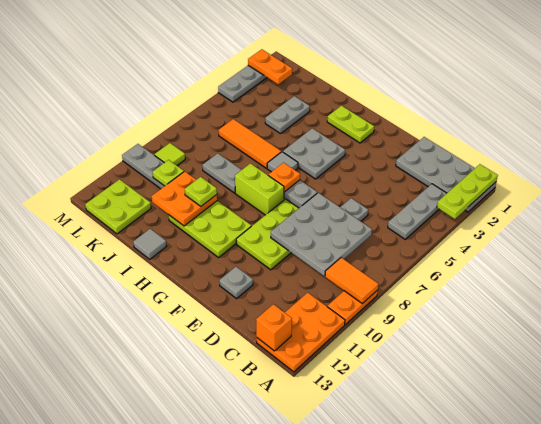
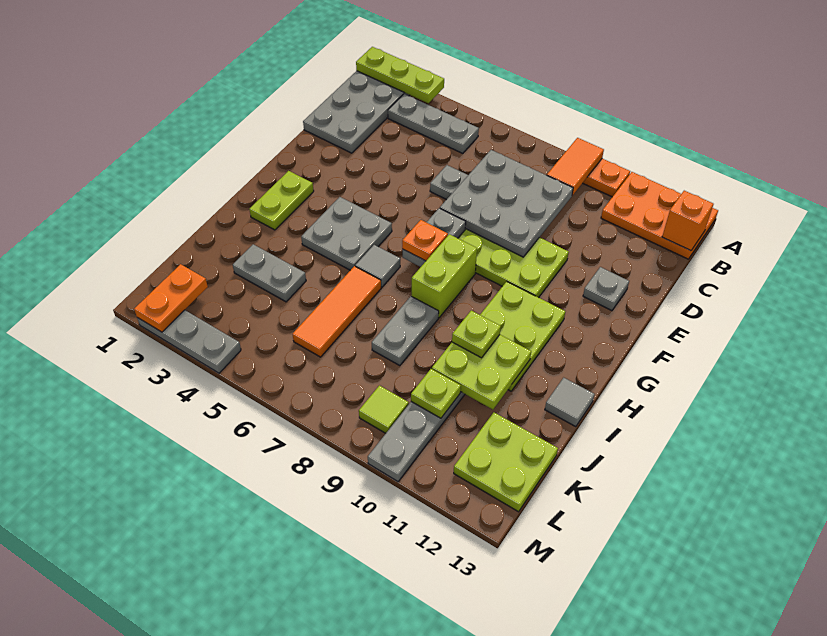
orange 2x2 plate [151,171,217,226] -> lime 2x2 plate [432,335,531,409]

